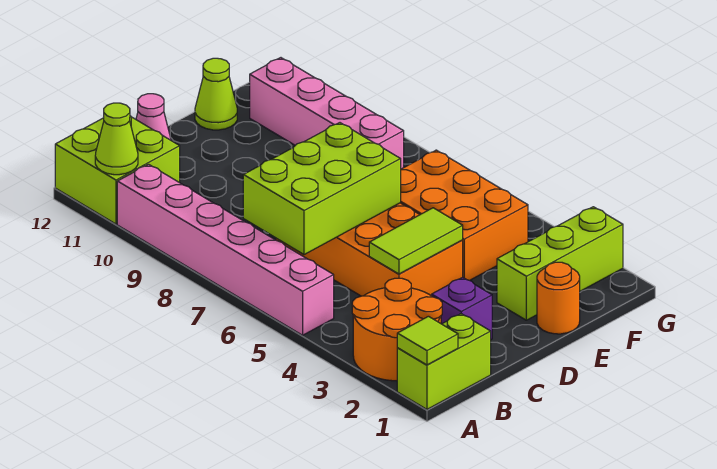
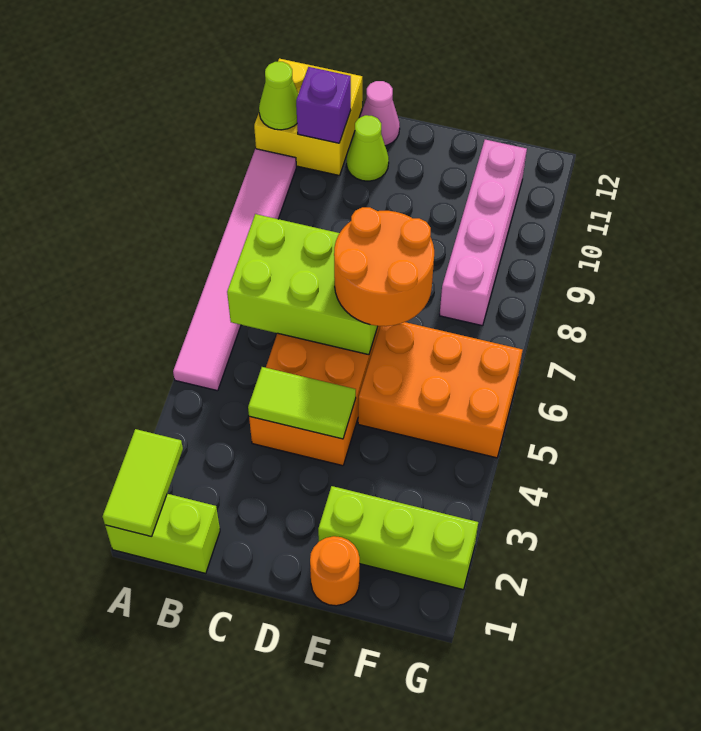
lime 1x1 tile [397,316,458,365] -> lime 1x2 tile [103,429,183,537]
orange 2x2 round brick [352,278,442,381] -> orange 2x2 round brick moved to [334,207,434,326]
pink 1x6 brick [117,164,334,335] -> pink 1x6 tile [173,149,296,391]
lime 2x2 brick [55,116,180,224] -> yellow 2x2 brick [254,58,362,176]
purple 1x1 brick [432,277,492,339] -> purple 1x1 brick moved to [296,67,351,143]
orange 2x3 brick [400,150,528,281] -> orange 2x3 brick turned to [358,322,523,458]
lime 1x1 cone [195,58,237,130] -> lime 1x1 cone moved to [347,115,389,181]

